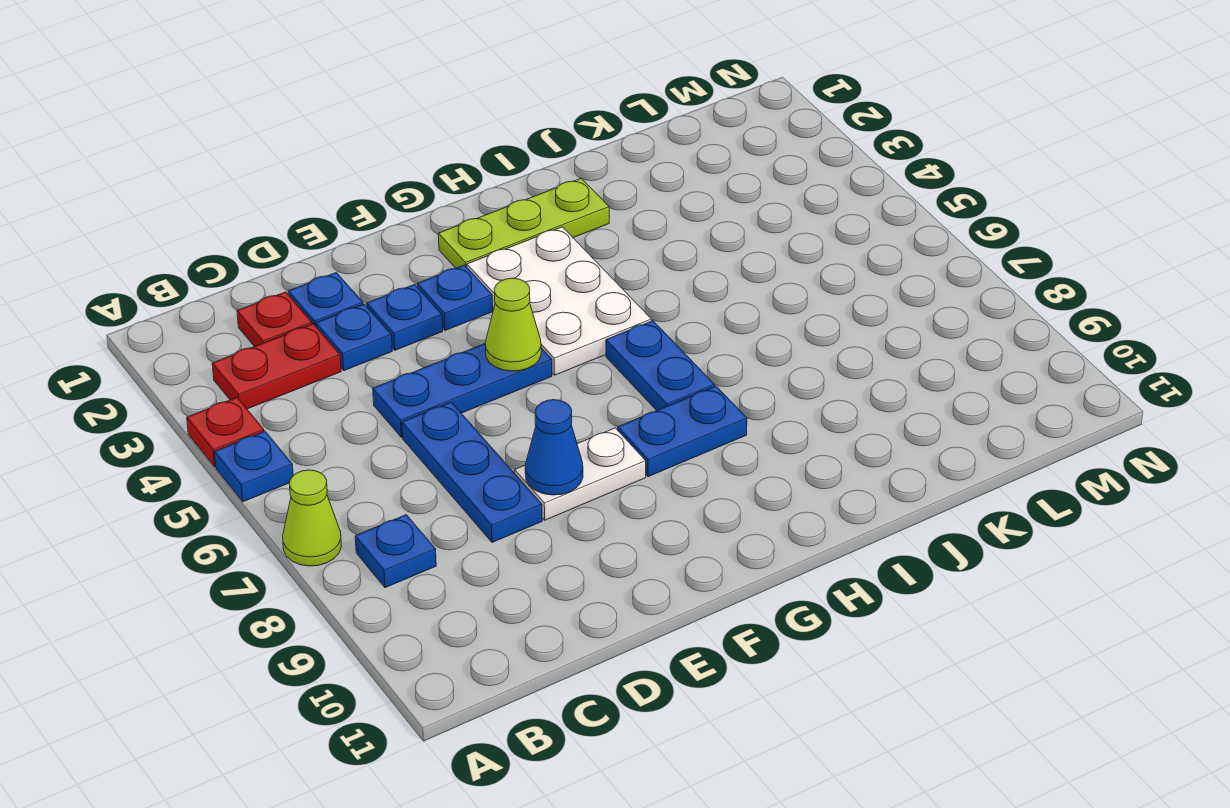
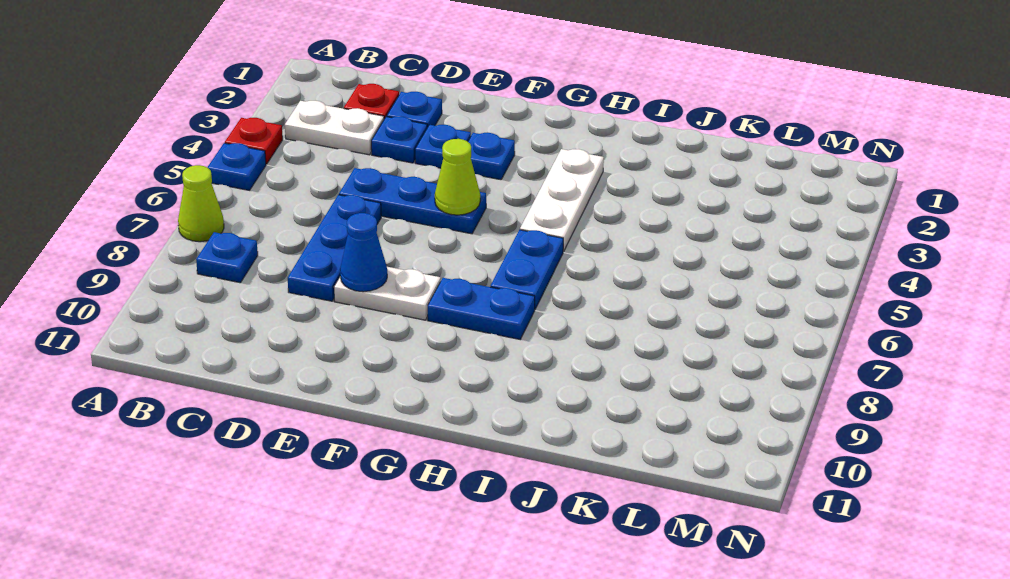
red 1x2 plate [212,324,341,409] -> white 1x2 plate [285,101,384,155]
lime 1x3 plate [438,178,609,268] -> none
white 2x3 plate [467,227,651,375] -> white 1x3 plate [520,149,604,252]

